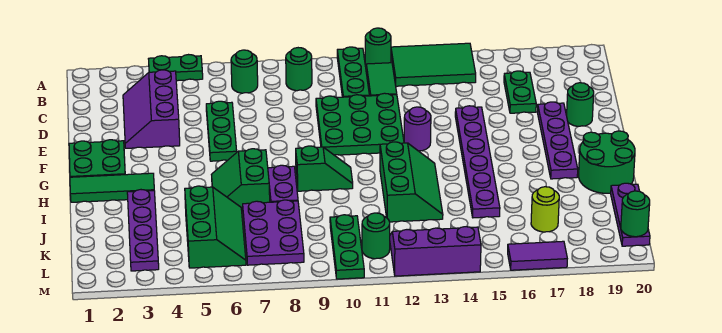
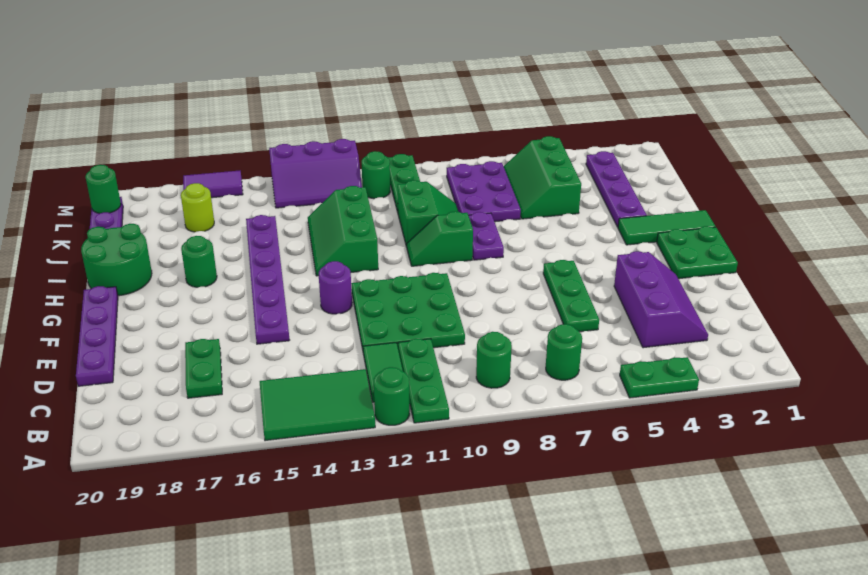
purple 1x4 plate [537,102,578,179] -> purple 1x4 plate moved to [76,286,118,386]
green 1x1 round brick [567,83,594,126] -> green 1x1 round brick moved to [181,236,217,287]
green 2x2 slope [211,149,270,212] -> green 2x2 slope moved to [397,180,458,247]

